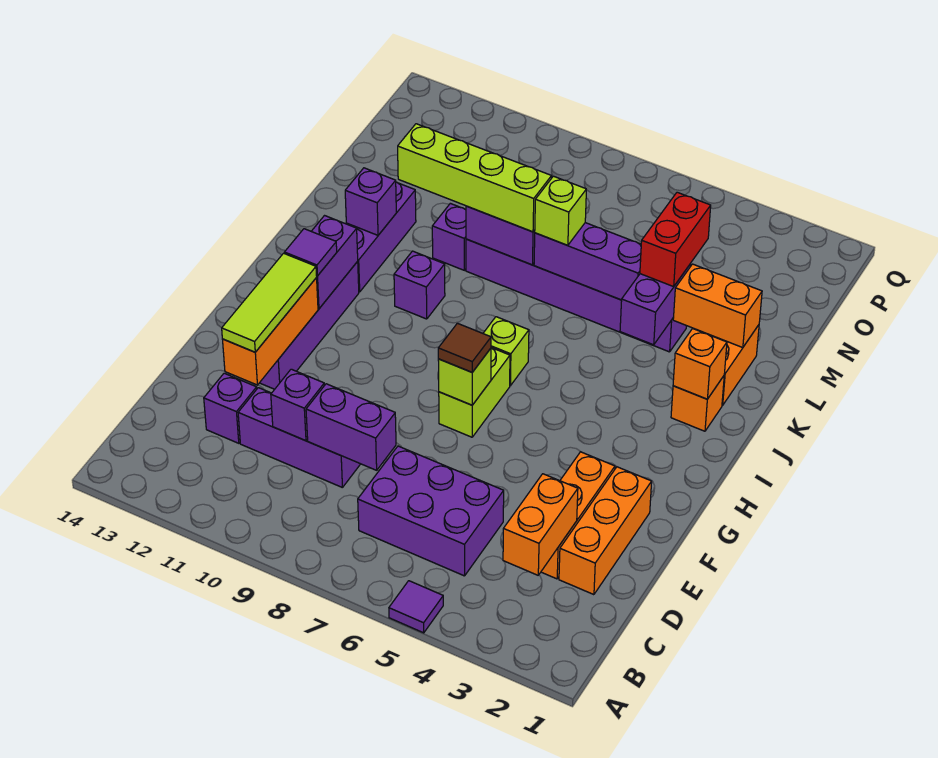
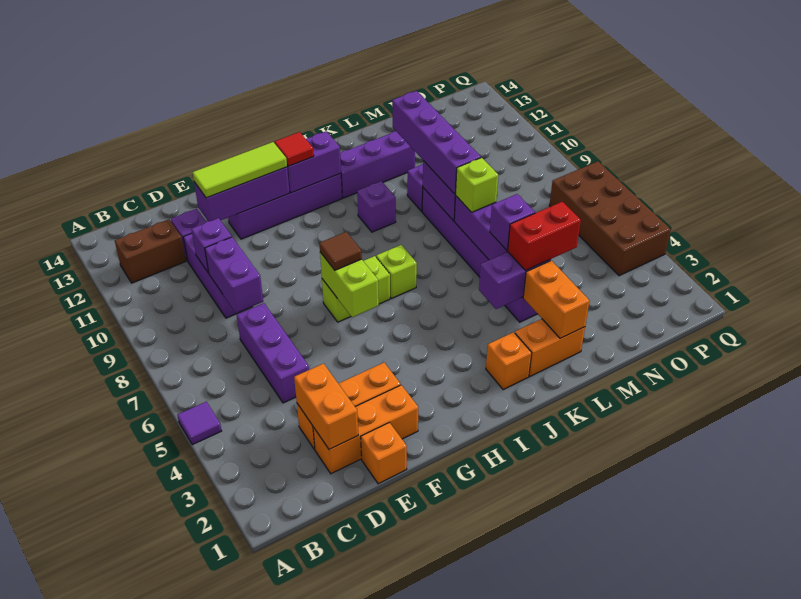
none -> brown 1x2 brick [115,219,186,283]
orange 1x2 brick [503,474,578,575] -> orange 1x2 brick turned to [294,364,358,449]
purple 2x3 brick [358,446,504,576] -> purple 1x3 brick [237,303,309,403]
orange 1x3 brick [222,278,318,385] -> purple 1x3 brick [194,167,289,221]
lime 1x1 brick [438,348,491,405] -> lime 1x2 brick [320,252,379,317]
purple 1x1 tile [284,229,337,276] -> red 1x1 tile [275,132,314,166]
orange 1x1 brick [673,329,727,399] -> orange 1x1 brick moved to [361,423,407,484]
purple 1x1 brick [345,168,396,235] -> purple 1x1 brick moved to [490,194,535,250]
lime 1x4 brick [398,124,552,232] -> purple 1x4 brick [392,91,481,194]
none -> brown 2x4 brick [549,161,671,276]

